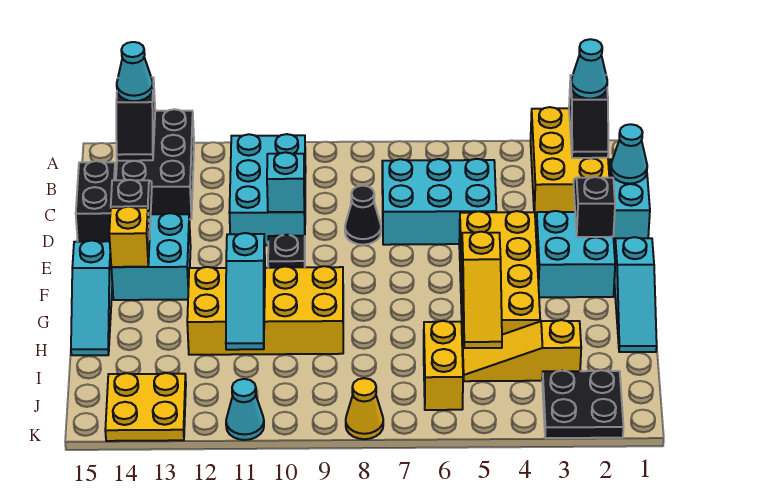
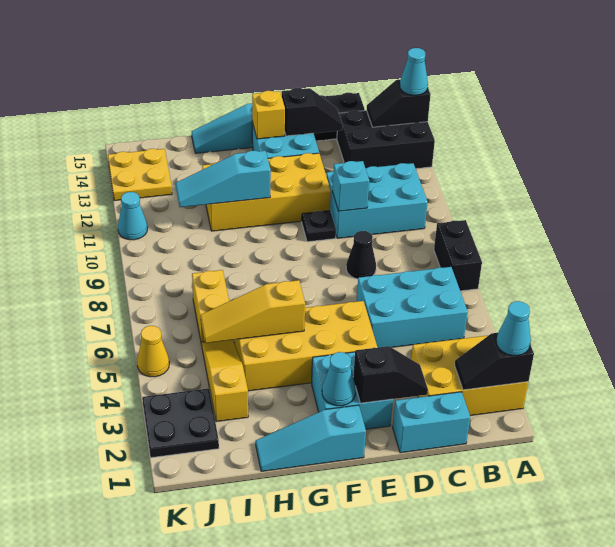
none -> black 1x2 brick [434,220,482,291]
cyan 1x1 cone [611,124,647,184] -> cyan 1x1 cone moved to [322,352,356,406]
cyan 2x3 brick [382,159,496,245] -> cyan 2x3 brick turned to [357,267,468,347]
yellow 2x4 brick [187,266,343,355] -> yellow 2x4 brick turned to [202,153,331,231]
yellow 1x2 brick [424,321,463,410] -> yellow 1x2 brick turned to [192,270,229,345]
yellow 1x1 cone [346,378,383,439] -> yellow 1x1 cone moved to [137,326,169,377]

